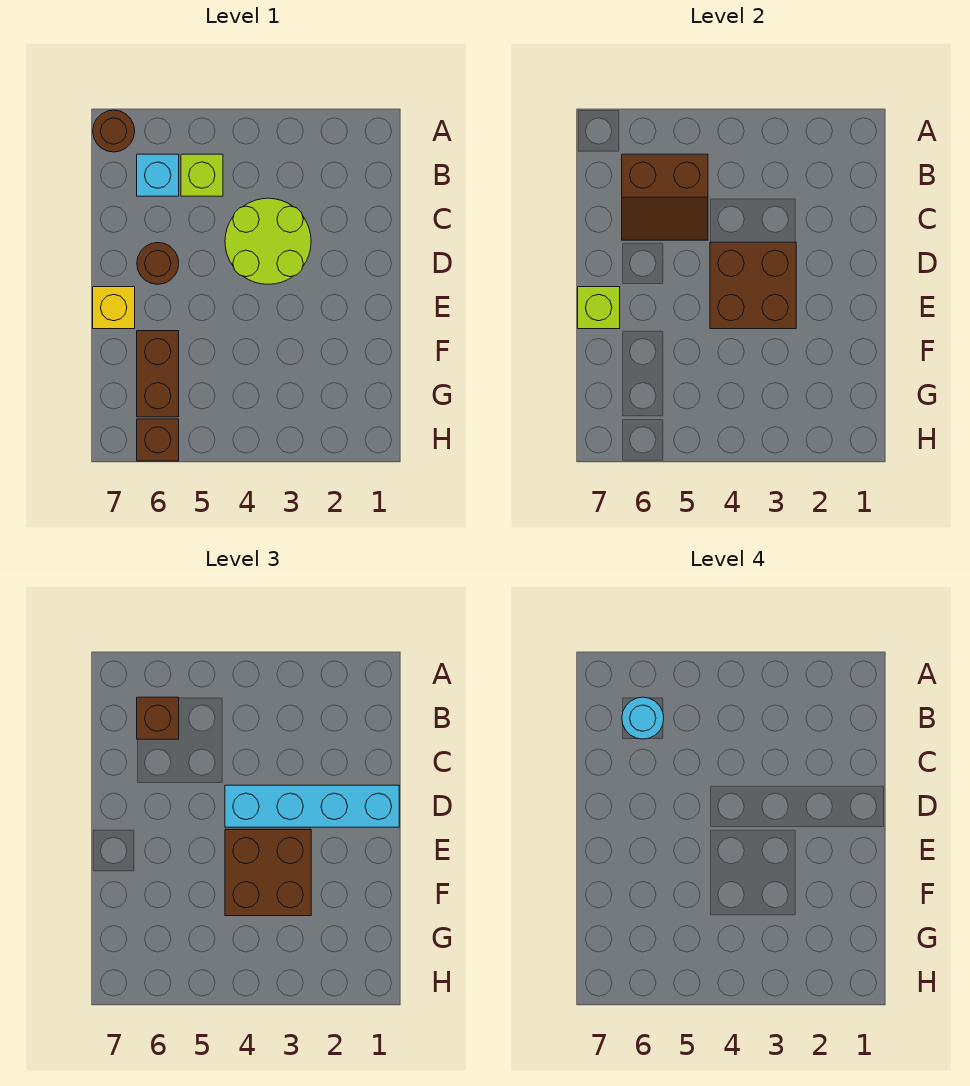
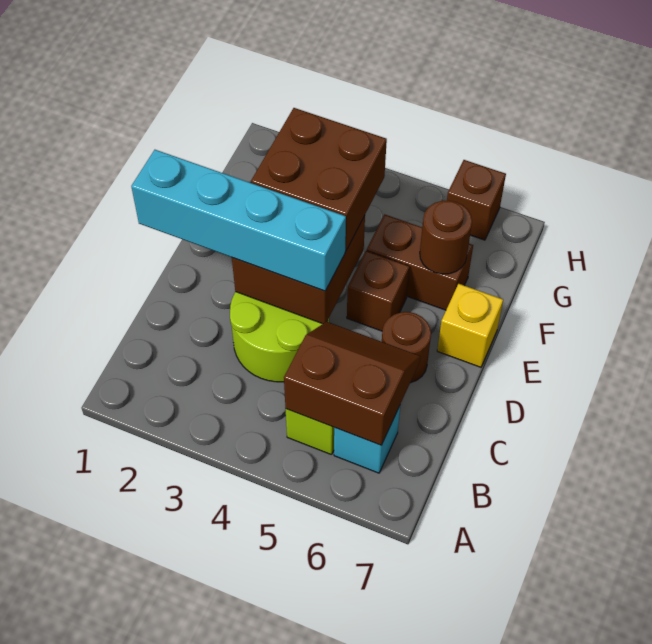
brown 1x1 round brick [93,110,135,152] -> brown 1x1 round brick moved to [420,200,472,274]
brown 1x1 brick [137,697,179,739] -> brown 1x1 brick moved to [347,251,409,331]
cyan 1x1 round brick [622,697,664,739] -> none
lime 1x1 brick [578,287,620,329] -> none
brown 1x2 brick [137,331,179,417] -> brown 1x2 brick turned to [367,214,473,310]

